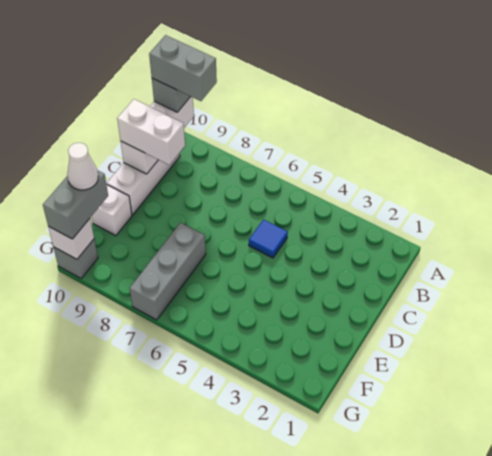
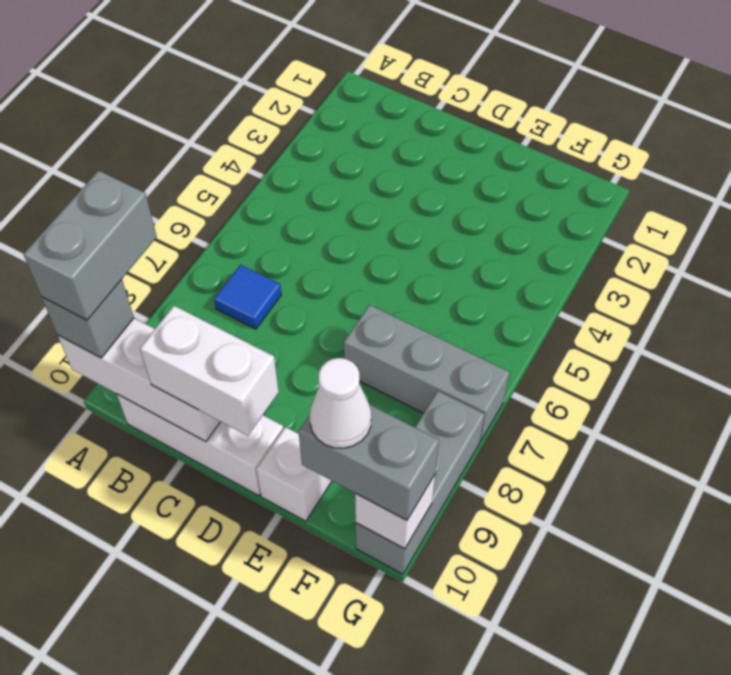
blue 1x1 tile [249,220,288,258] -> blue 1x1 tile moved to [214,265,281,329]
white 1x2 brick [117,99,185,165] -> white 1x2 brick turned to [140,306,279,436]
grey 1x1 brick [53,239,98,278] -> grey 1x3 brick [356,391,485,574]

